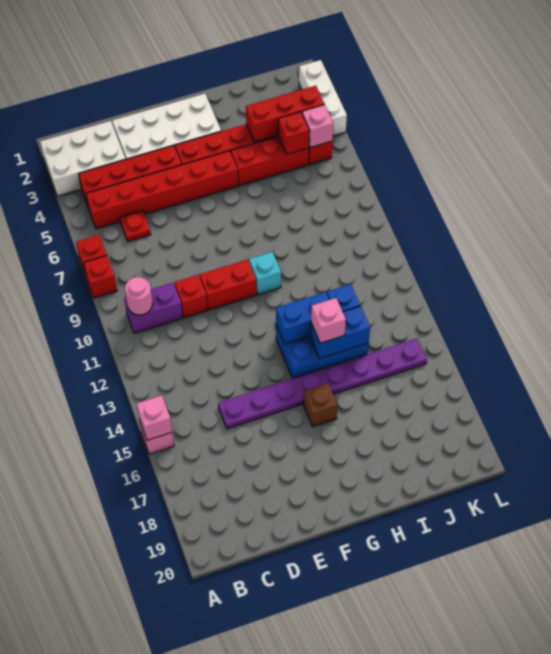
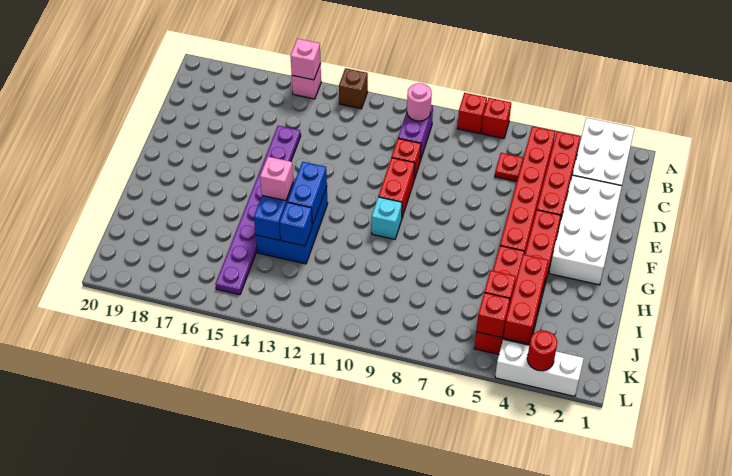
brown 1x1 brick [303,383,338,427] -> brown 1x1 brick moved to [339,68,368,109]
pink 1x1 brick [302,104,333,147] -> red 1x1 brick [476,293,510,338]
none -> red 1x1 round brick [527,330,557,371]

